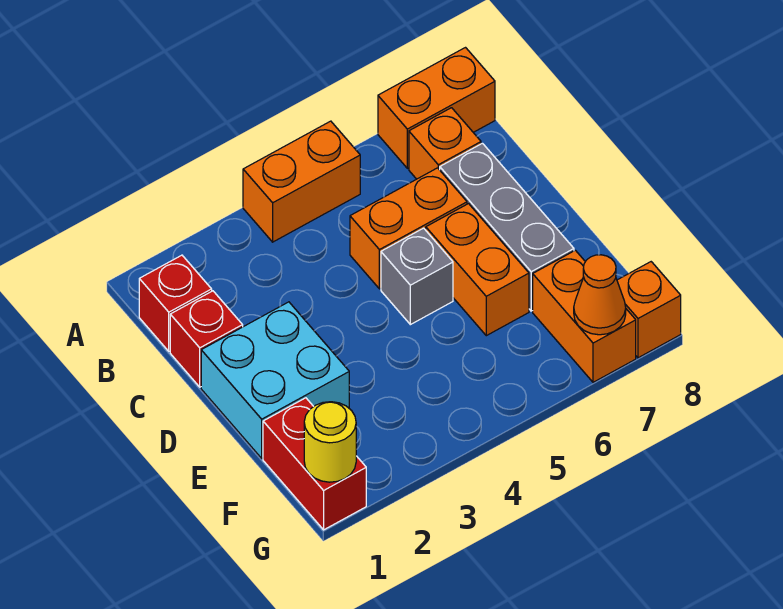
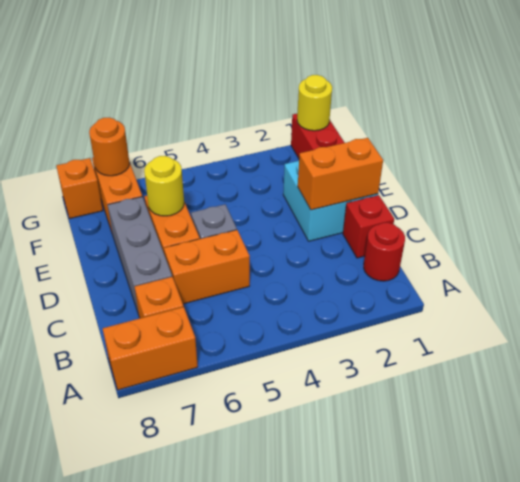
orange 1x2 brick [243,121,360,242] -> orange 1x2 brick moved to [298,138,383,210]
red 1x1 brick [139,255,212,351] -> red 1x1 round brick [364,223,405,281]
none -> yellow 1x1 round brick [144,156,184,216]
orange 1x1 cone [574,255,626,335] -> orange 1x1 round brick [89,118,130,176]

